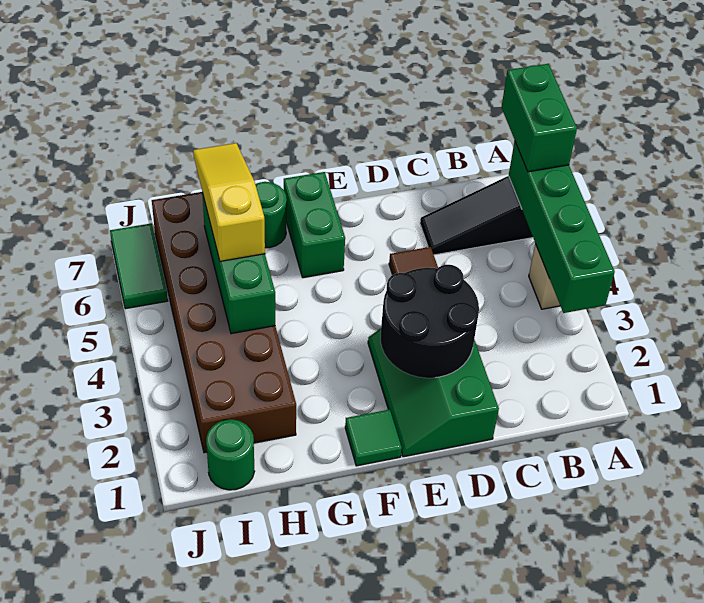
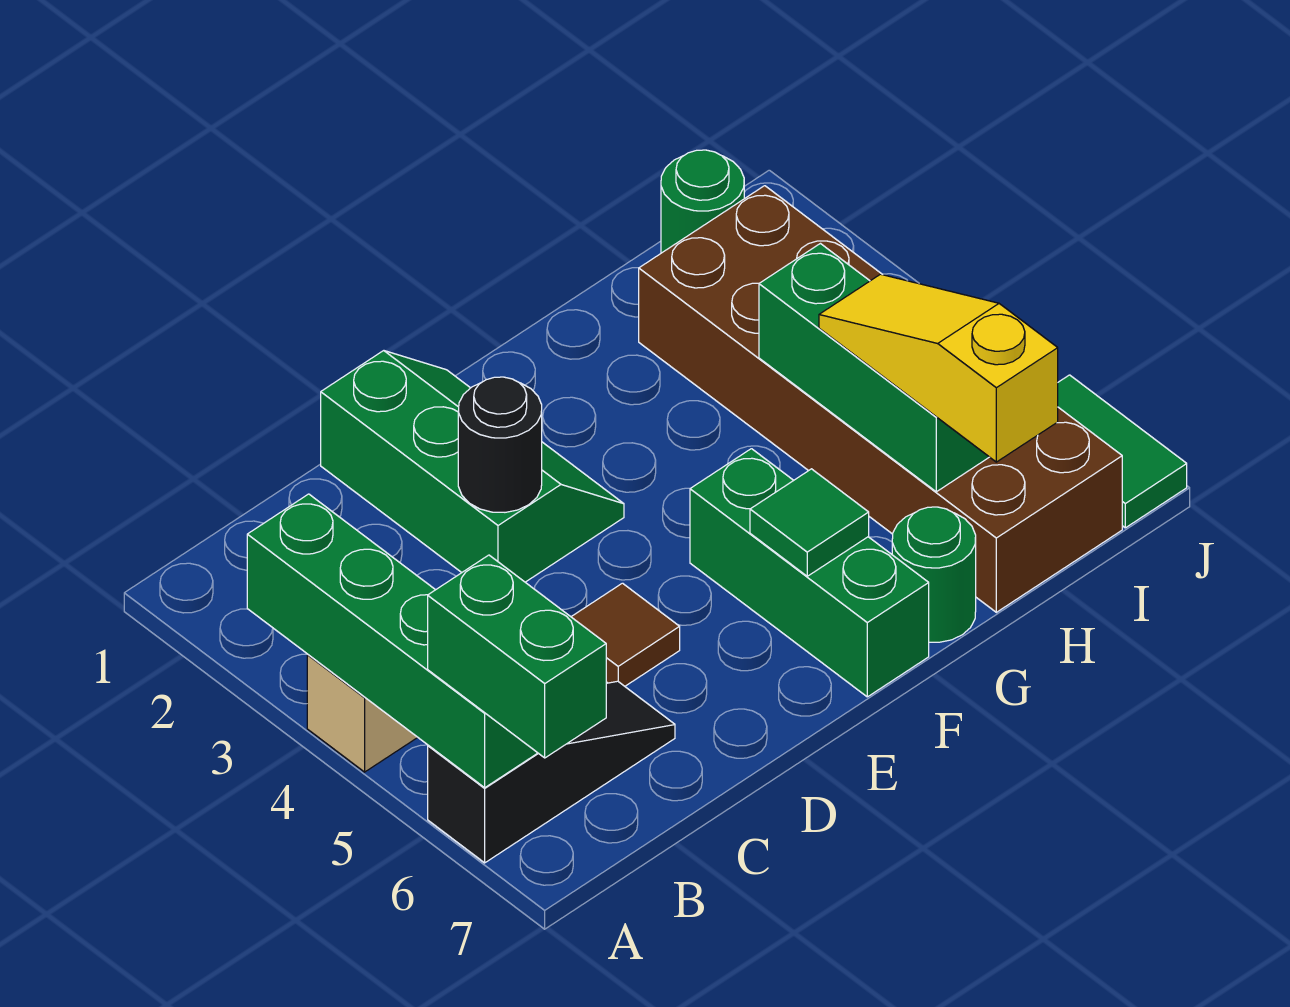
black 2x2 round brick [381,265,479,378] -> black 1x1 round brick [458,377,542,512]
green 1x1 tile [345,410,402,466] -> green 1x1 tile moved to [750,469,869,576]
green 1x2 brick [284,172,345,278] -> green 1x3 brick [690,449,929,697]
yellow 1x3 slope [193,143,265,261] -> yellow 1x3 slope turned to [819,274,1058,462]

